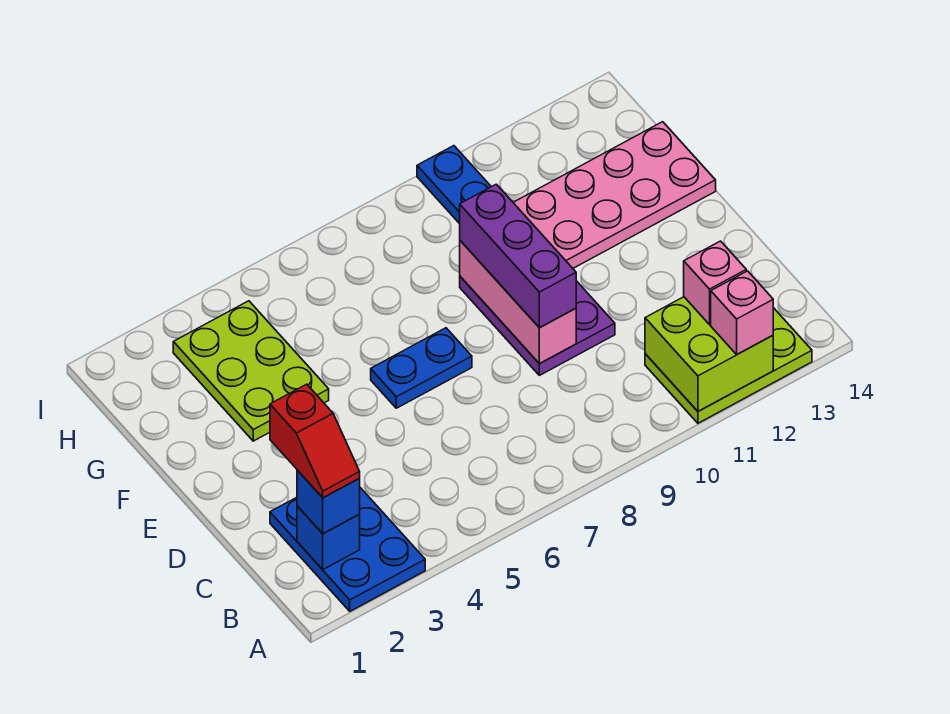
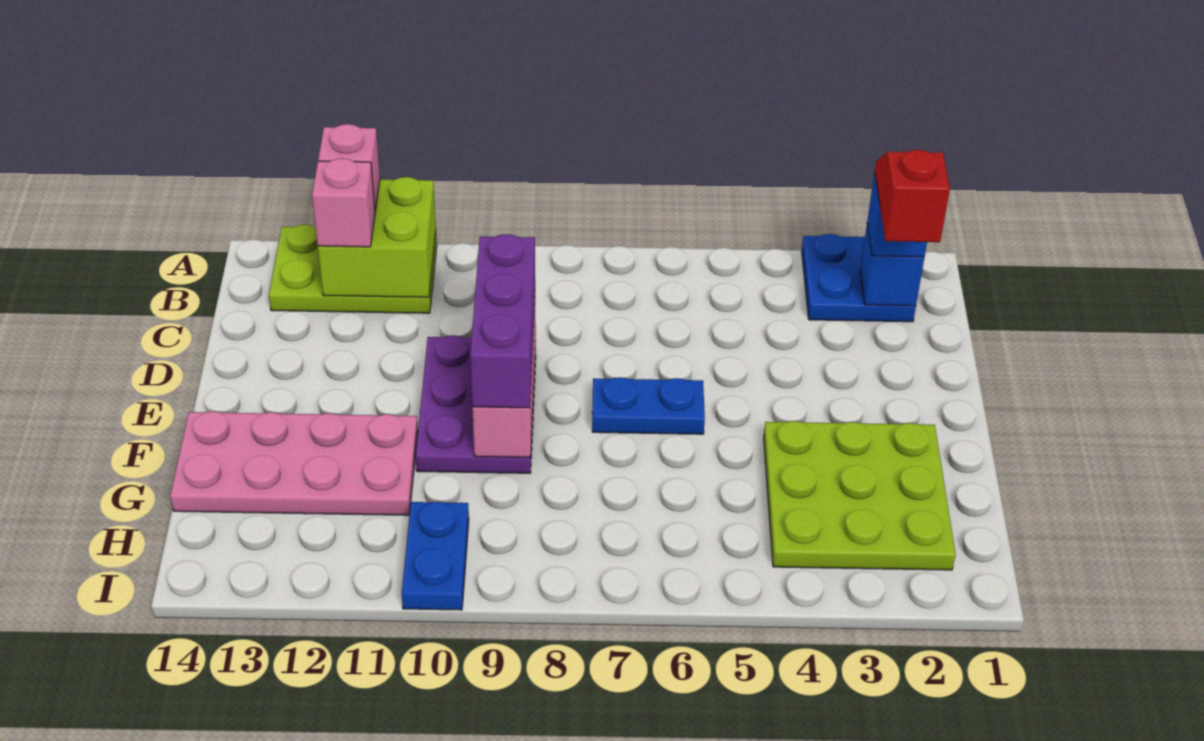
blue 2x3 plate [270,488,425,611] -> blue 2x2 plate [802,234,916,322]
lime 2x3 plate [173,301,329,441] -> lime 3x3 plate [764,421,956,570]

